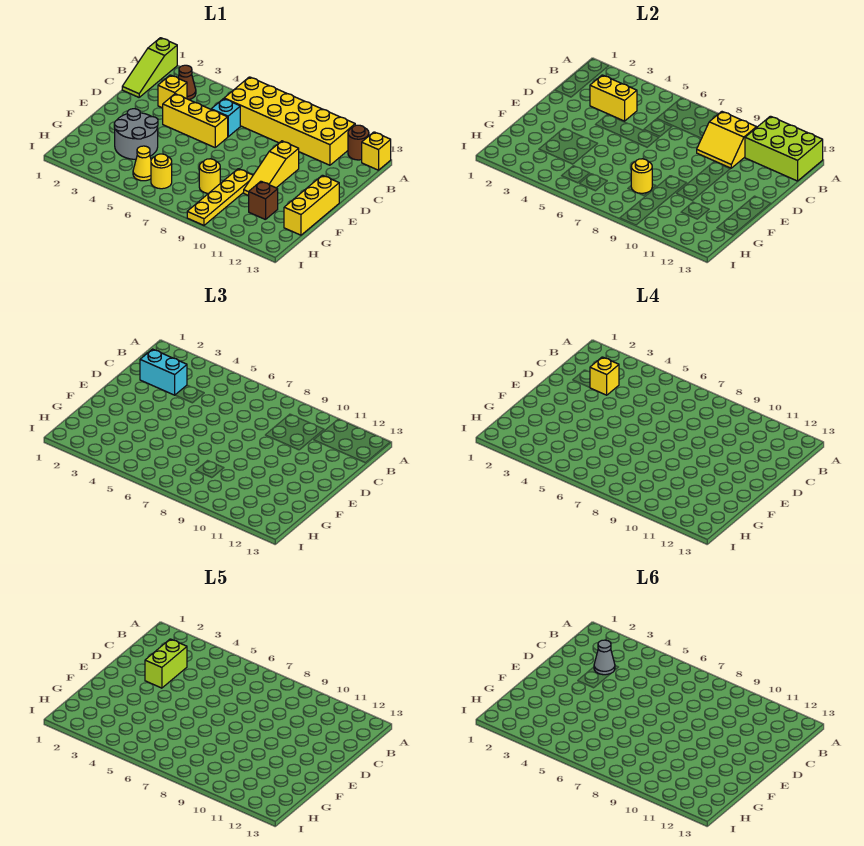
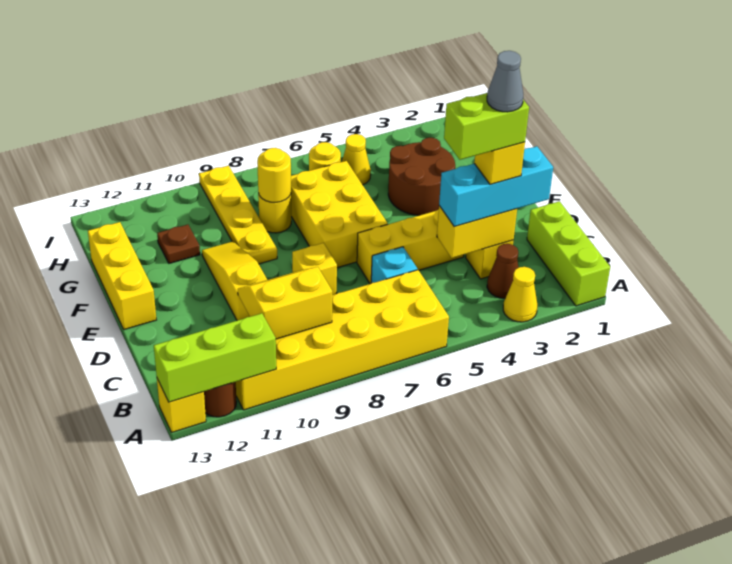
lime 1x3 slope [122,38,177,97] -> lime 1x3 brick [527,201,610,306]
none -> yellow 1x1 cone [503,267,537,322]
lime 2x3 brick [745,116,823,181] -> lime 1x3 brick [154,313,276,402]
cyan 1x2 brick [140,349,187,395] -> cyan 1x3 brick [439,146,553,227]
lime 1x2 brick [145,639,187,688] -> lime 1x2 brick turned to [444,93,529,160]
none -> yellow 1x1 brick [292,243,337,295]
none -> yellow 2x3 brick [291,161,388,268]
grey 2x2 round brick [114,109,158,159] -> brown 2x2 round brick [388,138,455,215]
brown 1x1 brick [249,181,278,220] -> brown 1x1 plate [157,225,200,263]

